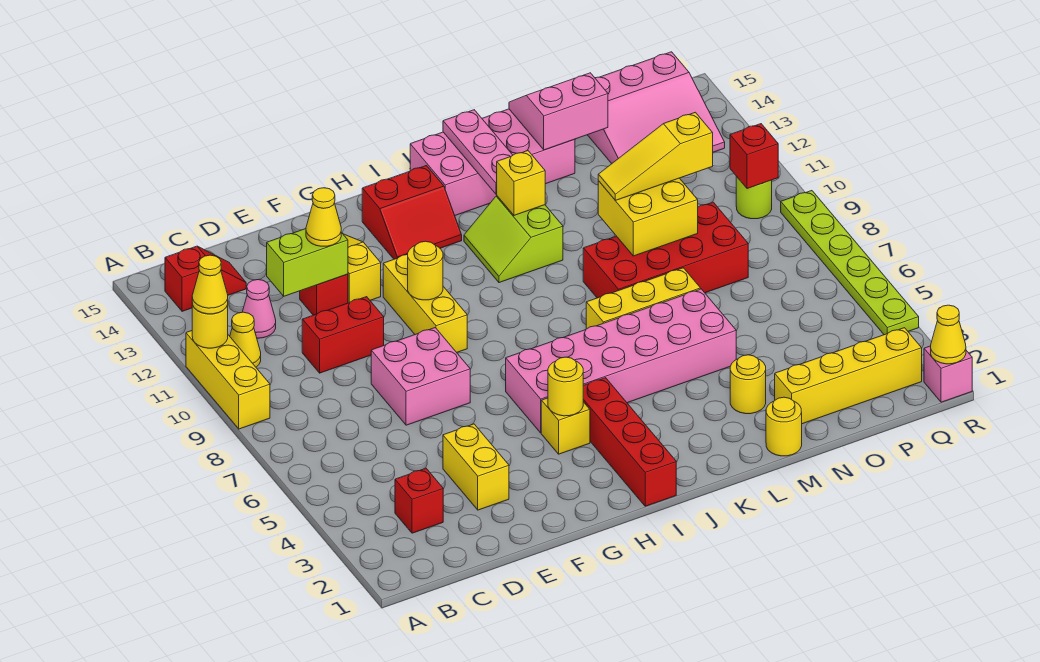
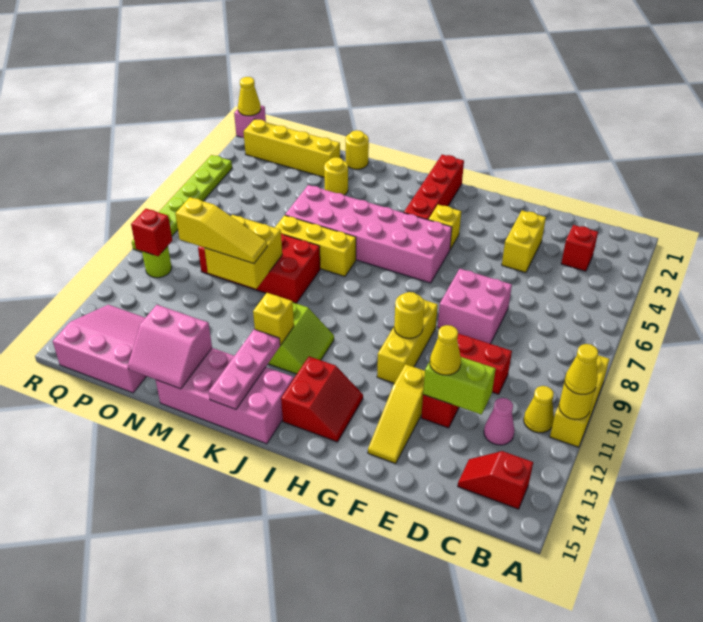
yellow 1x1 round brick [548,357,583,416] -> none
red 2x2 slope [362,166,462,259] -> red 2x2 slope turned to [281,356,363,442]

